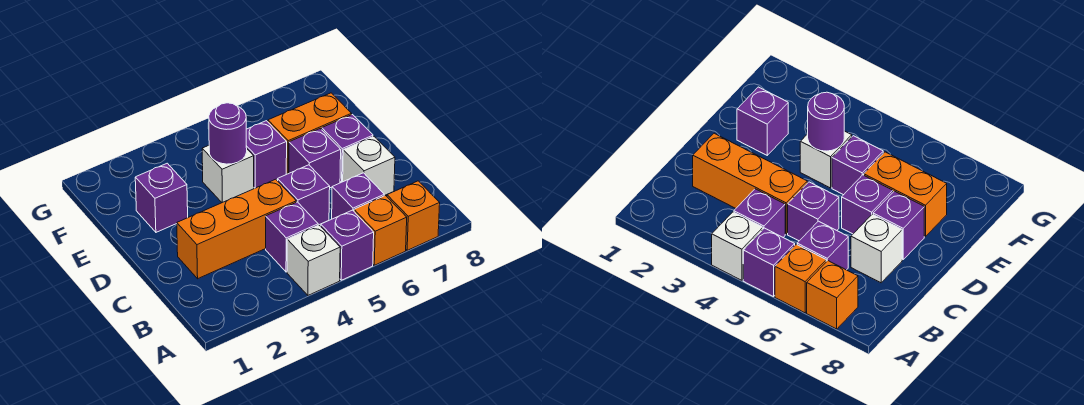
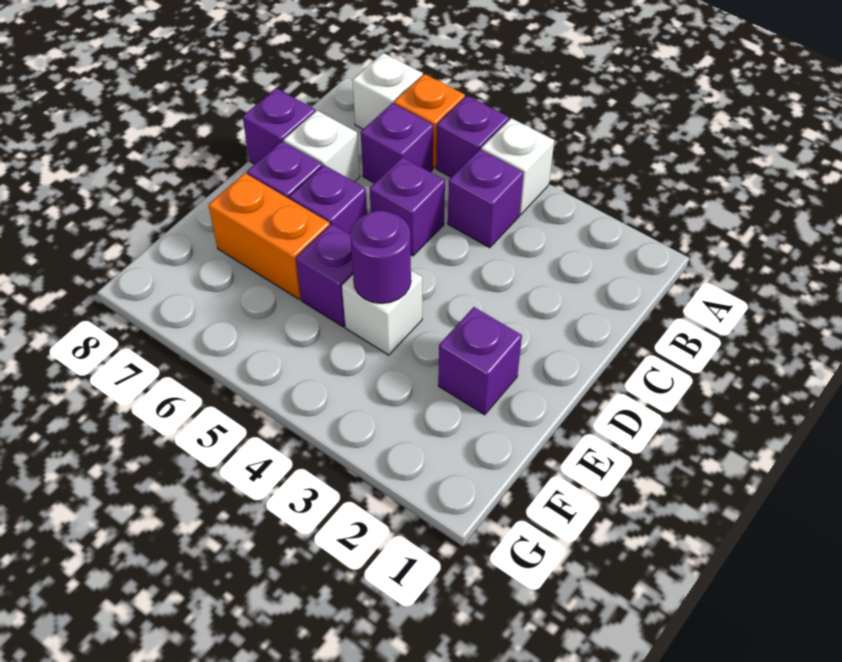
orange 1x1 brick [387,181,440,250] -> white 1x1 brick [352,53,423,129]
orange 1x3 brick [177,179,296,279] -> none
none -> purple 1x1 brick [243,88,315,164]

